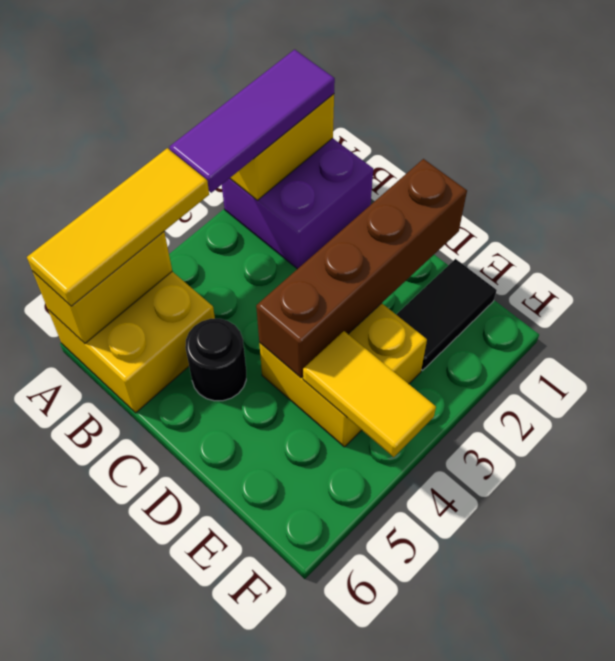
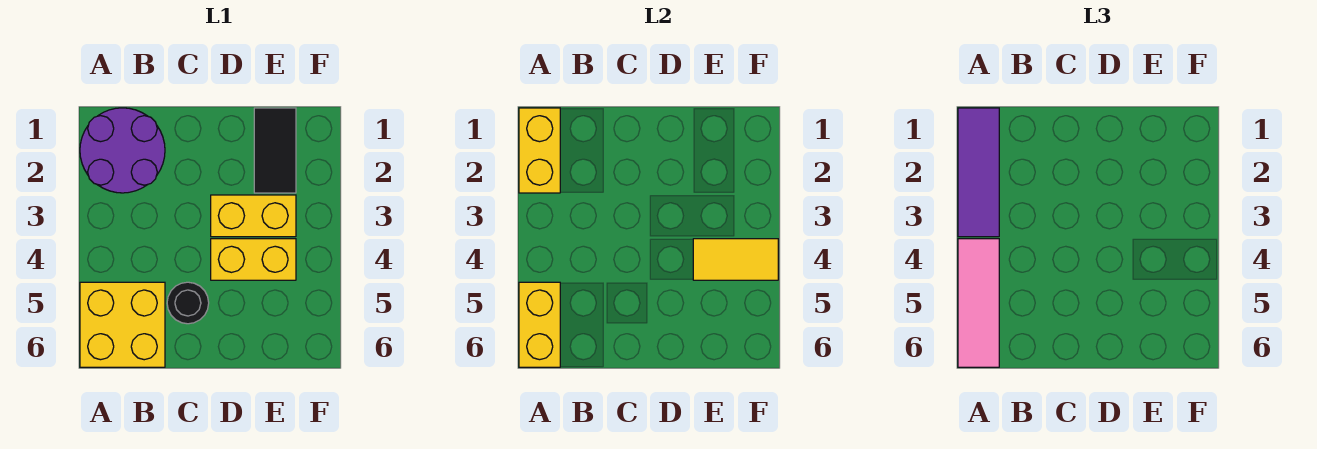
purple 2x2 brick [222,138,373,269] -> purple 2x2 round brick [80,108,165,193]
yellow 1x3 tile [27,148,209,306] -> pink 1x3 tile [958,239,999,367]
brown 1x4 brick [256,159,467,378] -> none

